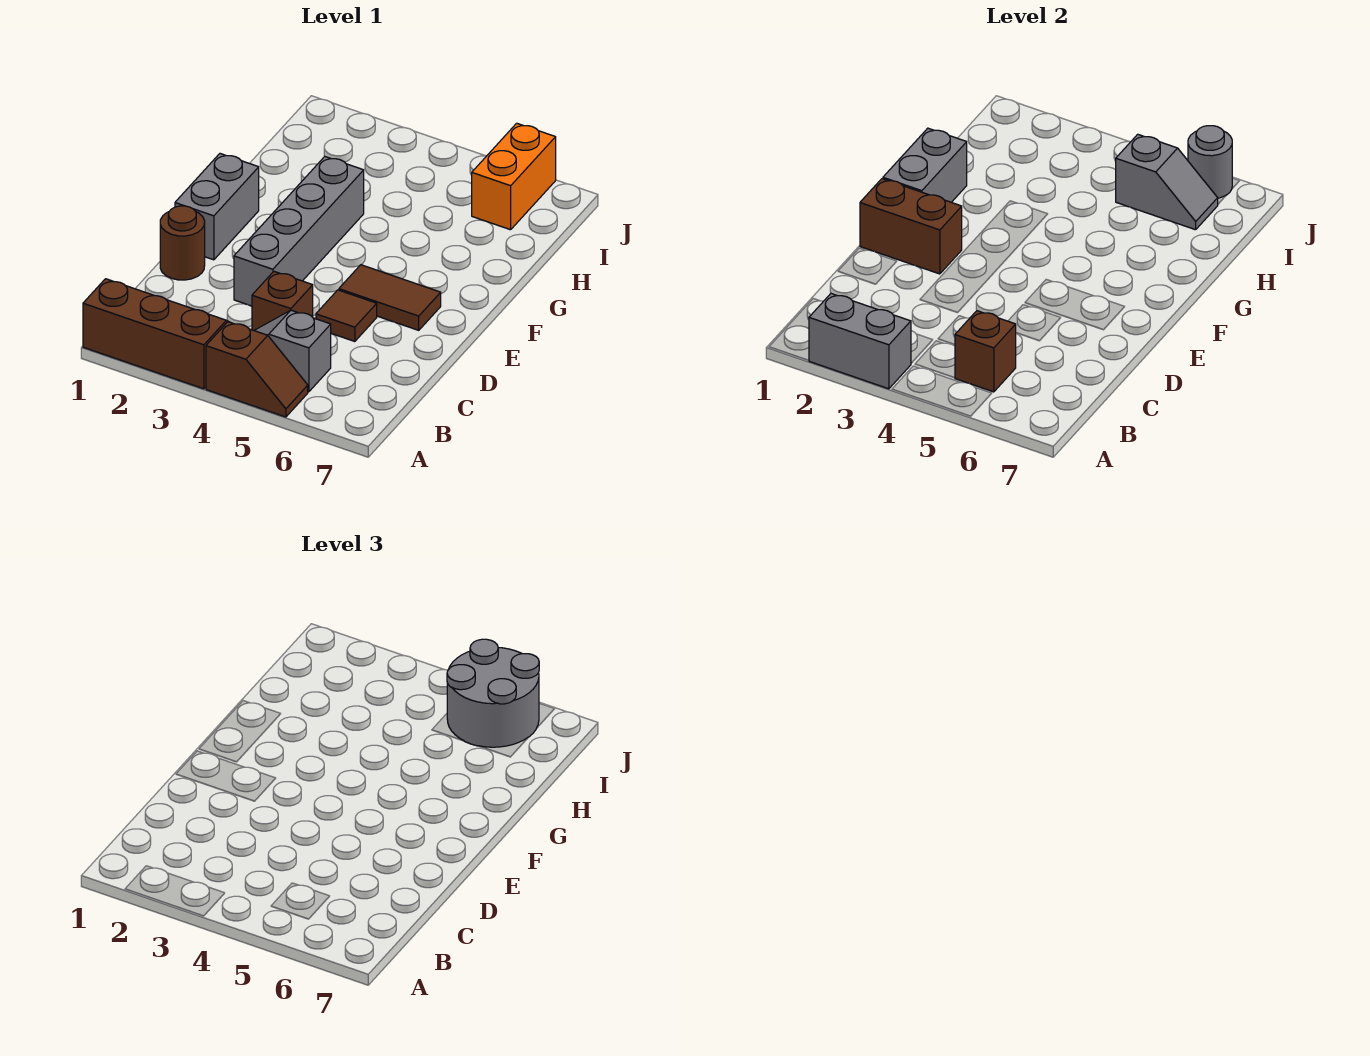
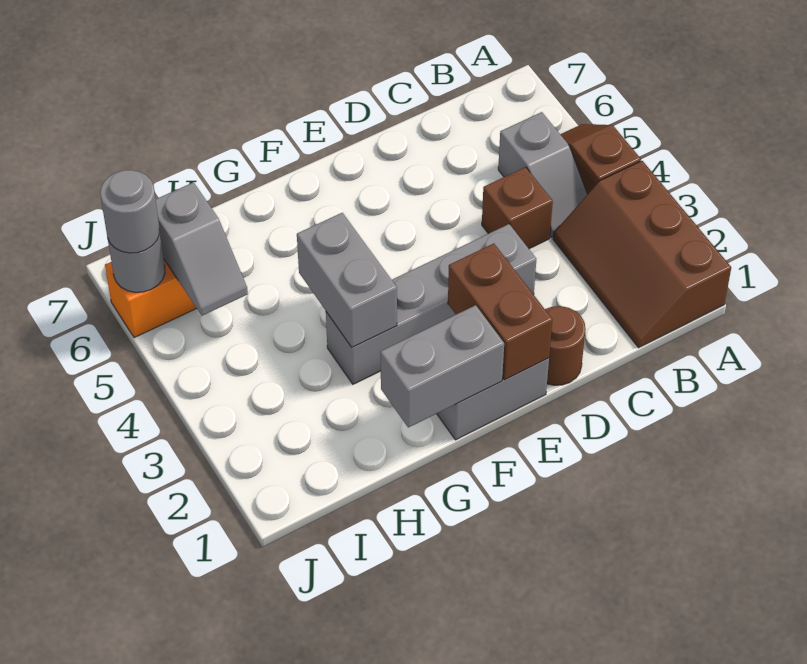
grey 1x2 brick [809,294,911,389] -> grey 1x2 brick moved to [297,213,397,347]
brown 1x1 brick [955,311,1016,392] -> none
brown 1x1 tile [316,290,377,342] -> none
brown 1x2 tile [339,265,441,330] -> none
grey 1x2 slope [1116,134,1218,230] -> grey 1x2 slope turned to [156,182,248,316]
grey 2x2 round brick [447,639,539,747] -> grey 1x1 round brick [100,170,159,253]

